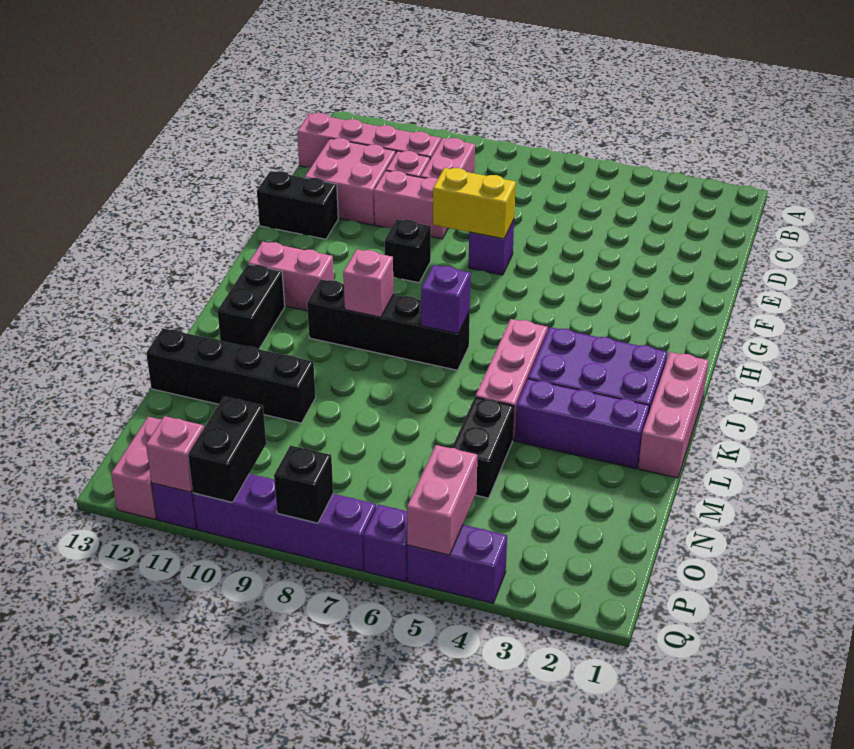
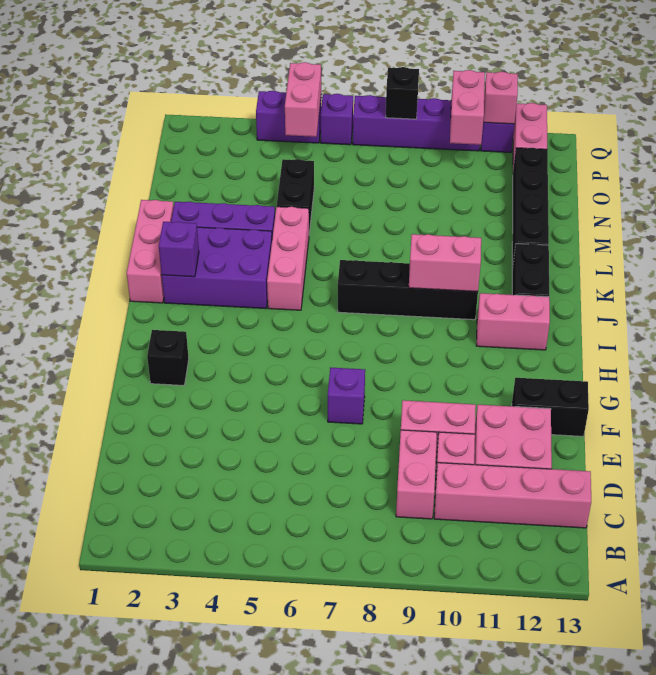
yellow 1x2 brick [433,168,516,239] -> none
black 1x1 brick [385,219,431,283] -> black 1x1 brick moved to [147,330,189,386]
purple 1x1 brick [421,265,471,333] -> purple 1x1 brick moved to [159,222,199,277]
pink 1x1 brick [343,249,394,317] -> pink 1x2 brick [409,234,481,292]
black 1x4 brick [146,328,316,423] -> black 1x4 brick turned to [512,148,549,270]
black 1x2 brick [188,397,266,502] -> pink 1x2 brick [450,70,485,145]

